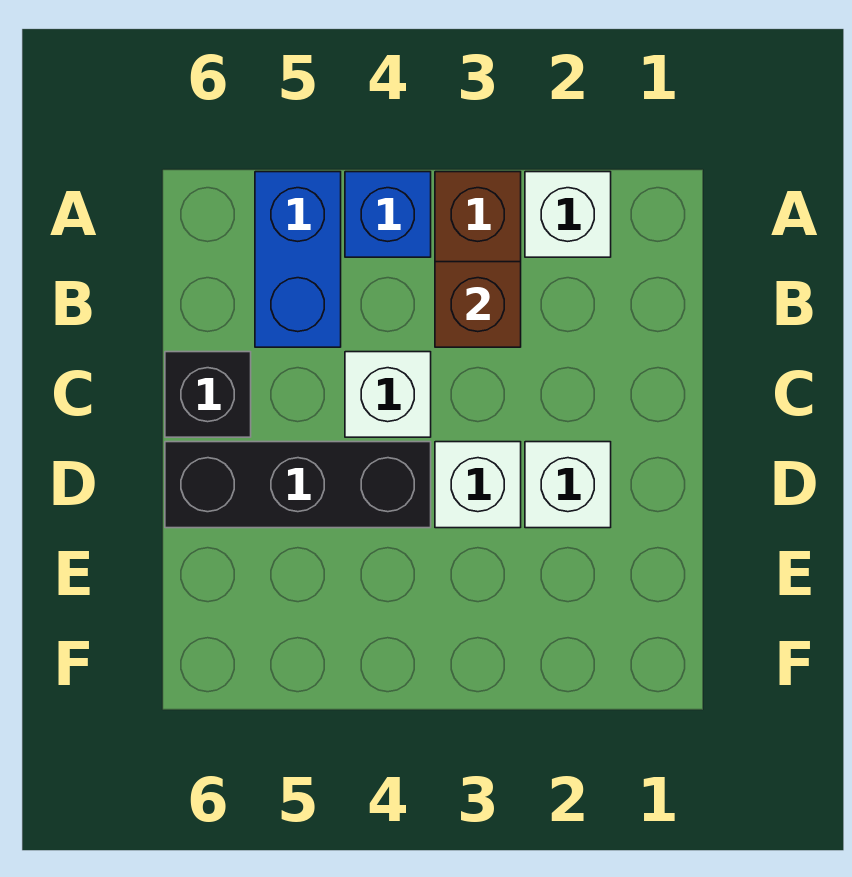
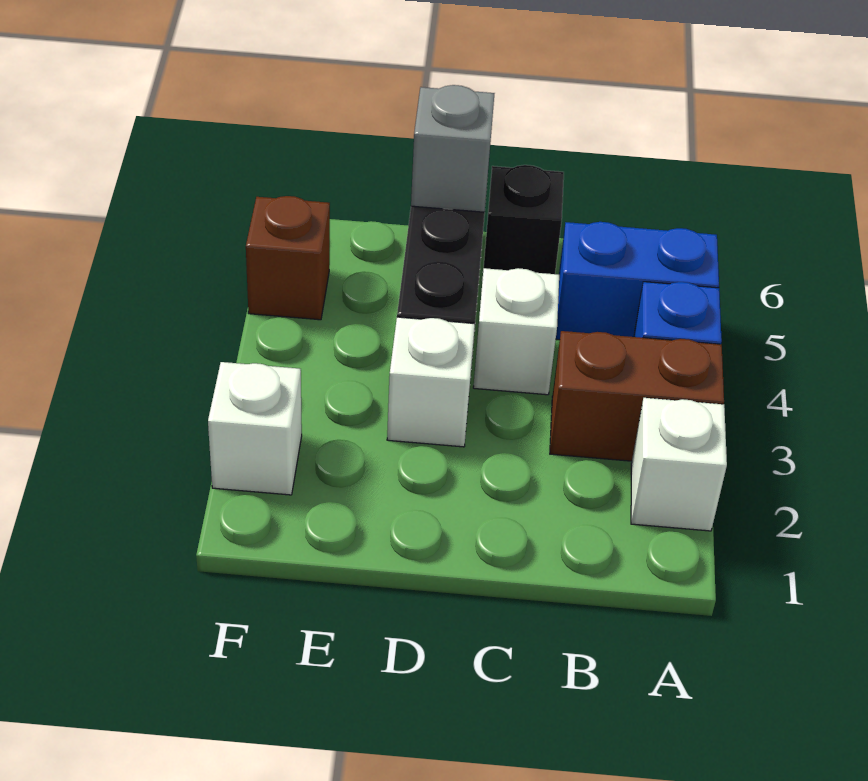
brown 1x1 brick [435,262,521,347] -> brown 1x1 brick moved to [246,196,330,320]
white 1x1 brick [525,442,611,528] -> white 1x1 brick moved to [208,362,302,495]
none -> grey 1x1 brick [411,85,495,212]

